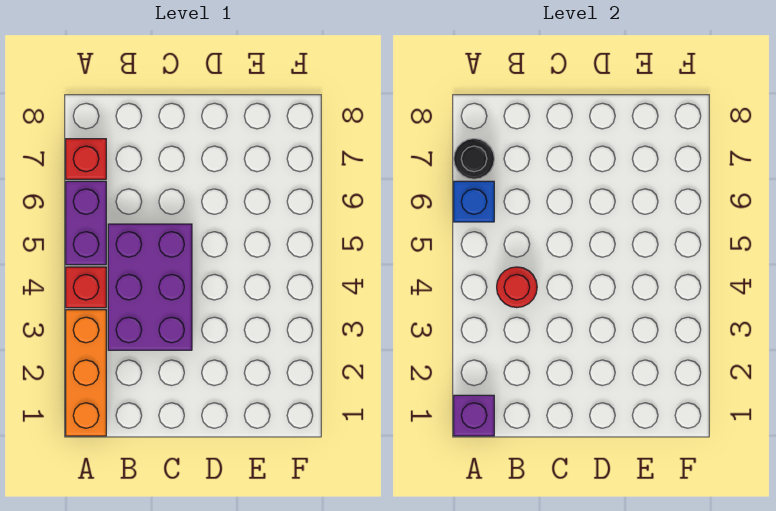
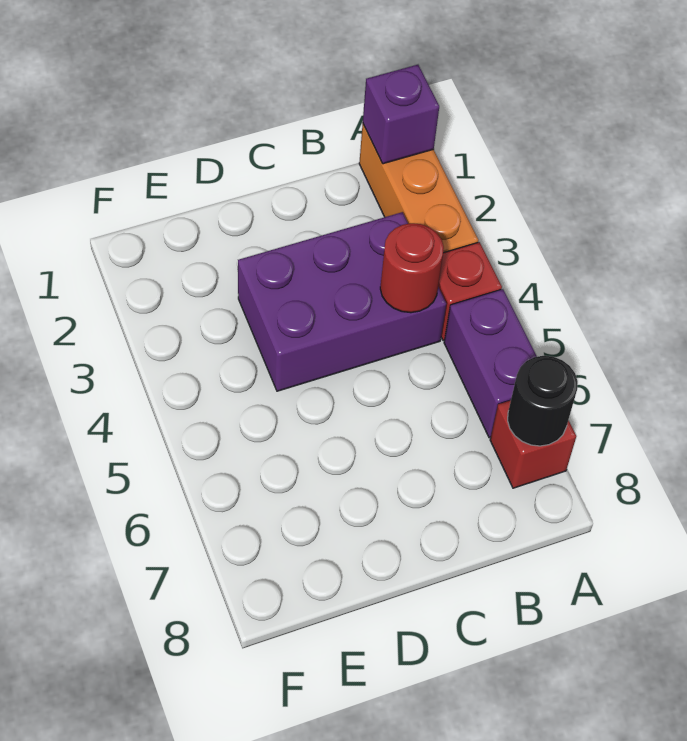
blue 1x1 brick [454,181,494,222] -> none
purple 2x3 brick [108,224,192,350] -> purple 2x3 brick turned to [238,212,446,391]

